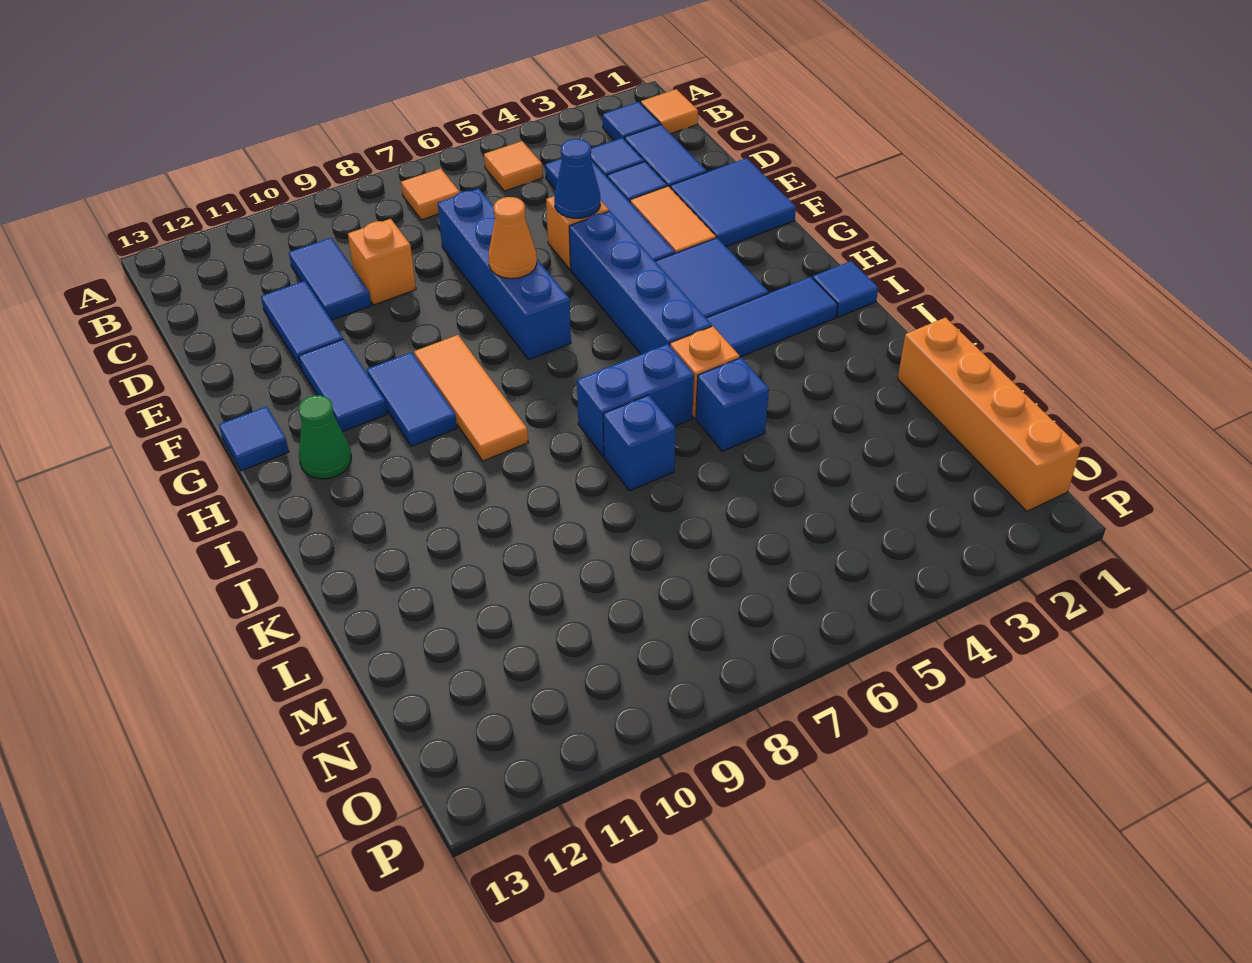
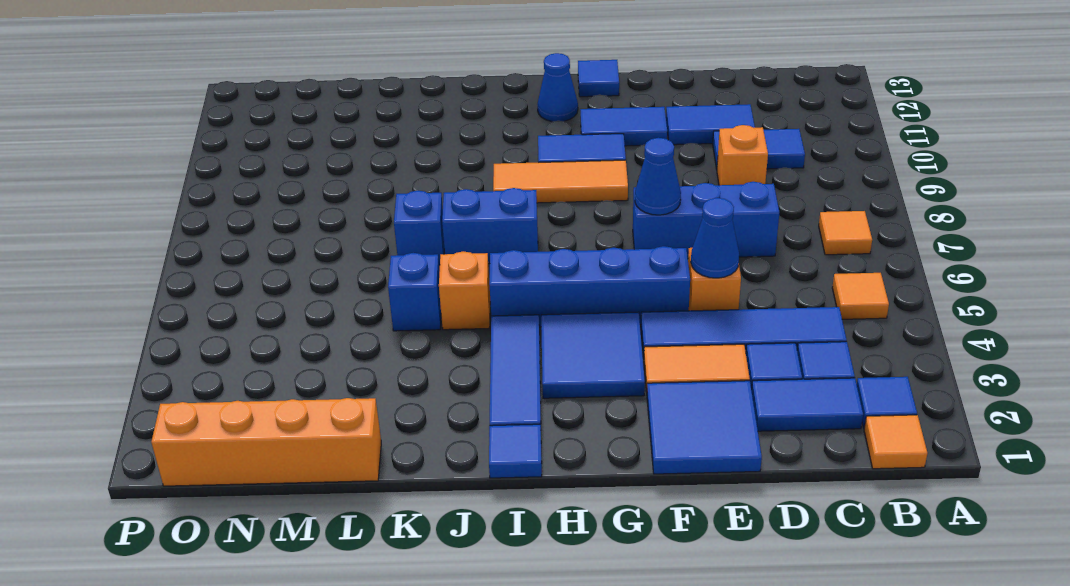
blue 1x4 brick [438,189,571,360] -> blue 1x3 brick [633,182,779,257]
orange 1x1 cone [489,197,537,279] -> blue 1x1 cone [635,138,681,215]
green 1x1 cone [299,395,352,479] -> blue 1x1 cone [538,53,578,122]
blue 1x2 brick [577,344,694,456] -> blue 1x2 brick turned to [442,188,538,264]

